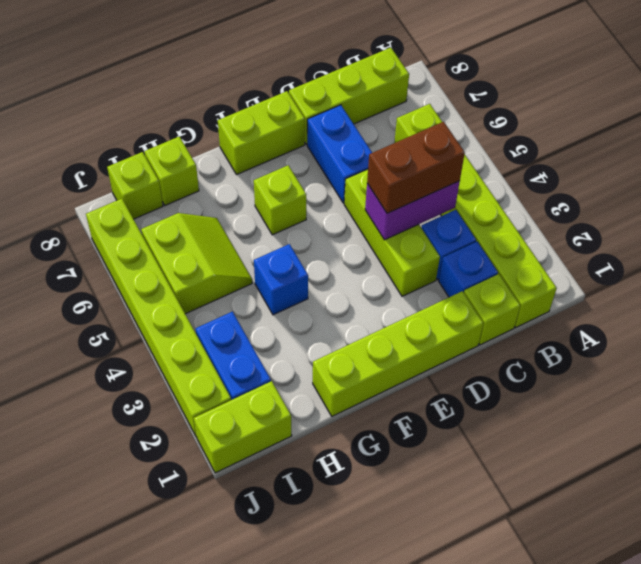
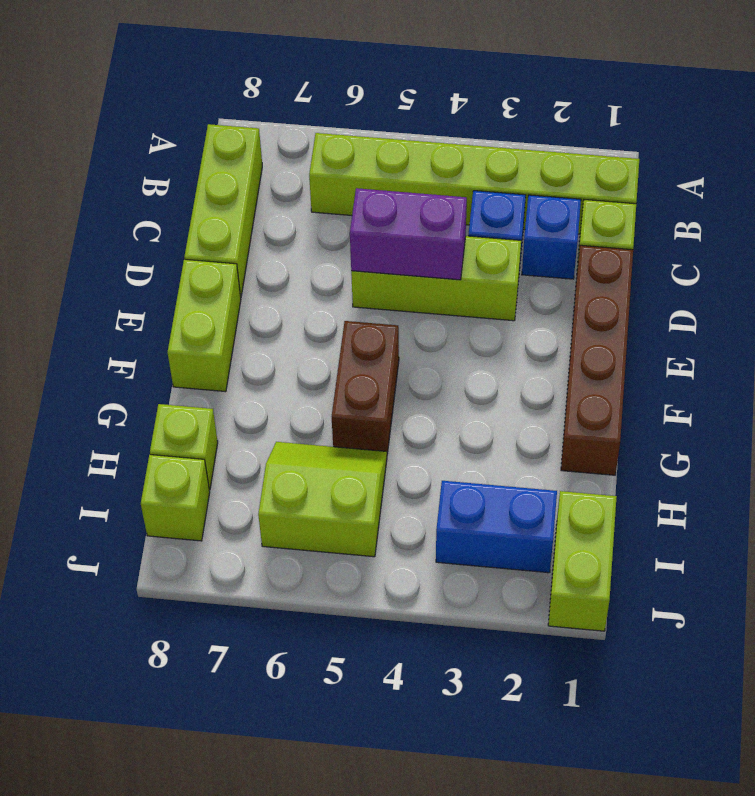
purple 1x2 brick [365,181,460,240] -> purple 1x2 brick turned to [350,188,467,280]
brown 1x2 brick [367,122,465,213] -> brown 1x2 brick moved to [332,321,399,454]
lime 1x4 brick [313,291,483,416] -> brown 1x4 brick [561,245,633,475]
blue 1x2 brick [307,105,372,203] -> none
lime 1x1 brick [254,165,306,235] -> none
blue 1x1 brick [254,244,308,315] -> none
lime 1x6 brick [86,199,231,437] -> none

